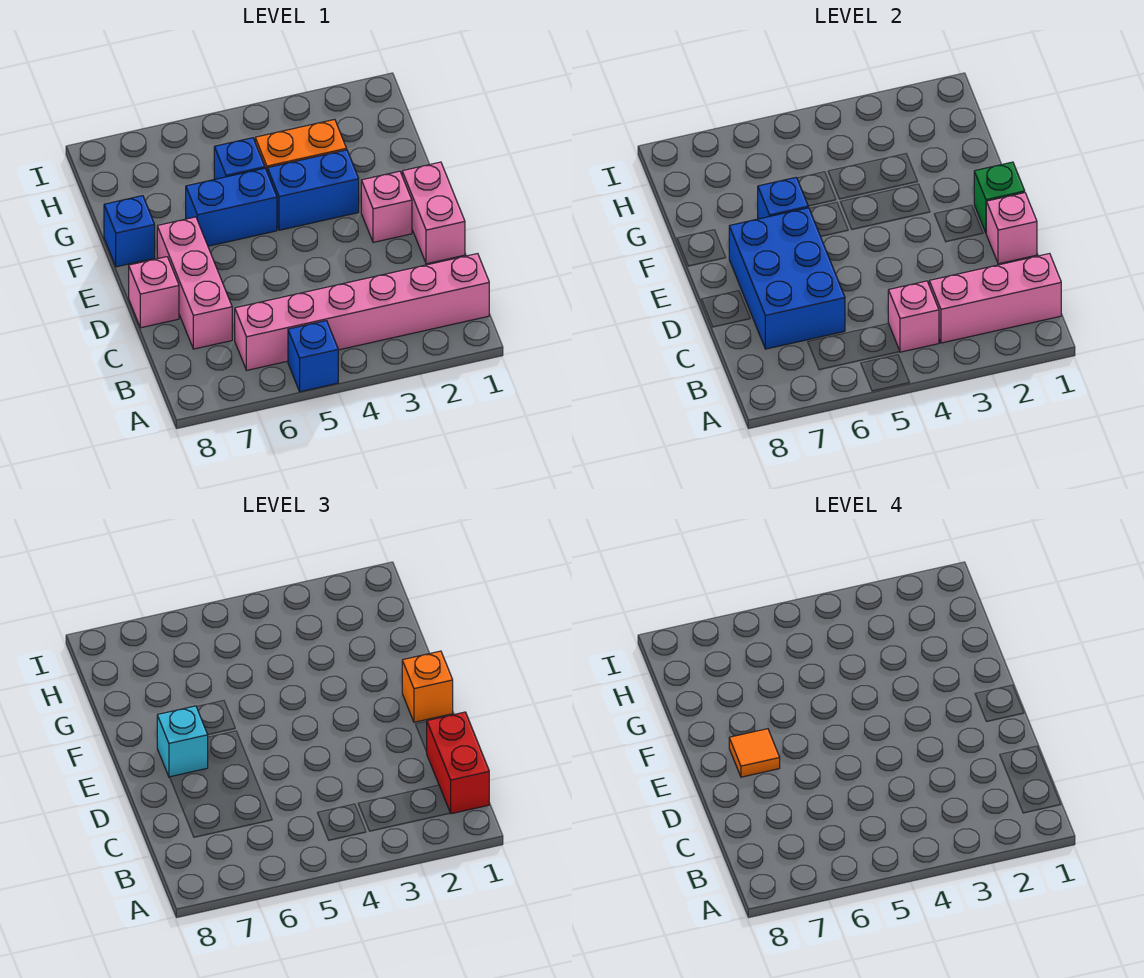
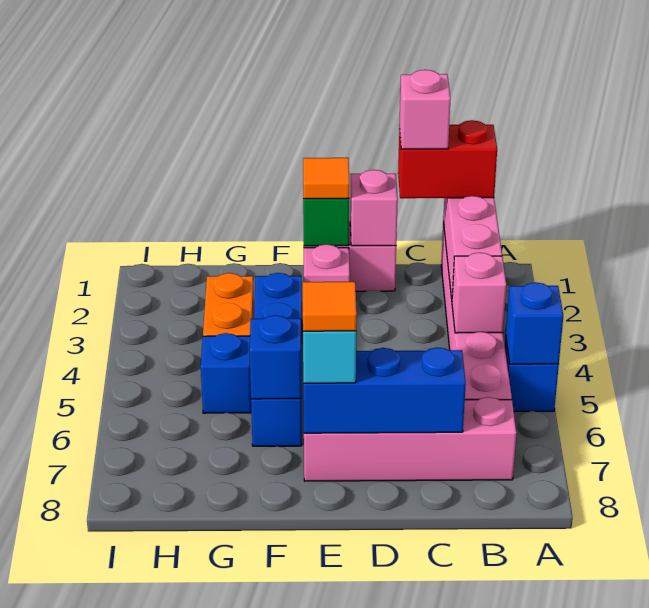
blue 2x3 brick [729,208,845,349] -> blue 1x3 brick [303,347,466,433]
pink 1x3 brick [157,217,232,349] -> pink 1x4 brick [304,397,517,481]
pink 1x1 brick [129,257,179,328] -> pink 1x1 brick moved to [399,70,450,149]
orange 1x1 brick [402,651,453,722] -> orange 1x1 tile [303,158,350,199]
blue 1x1 brick [104,196,155,267] -> blue 1x1 brick moved to [506,282,563,364]

